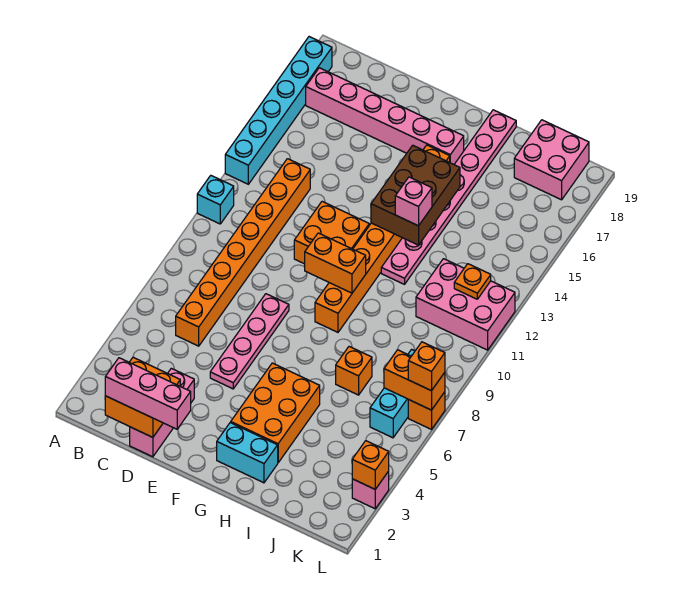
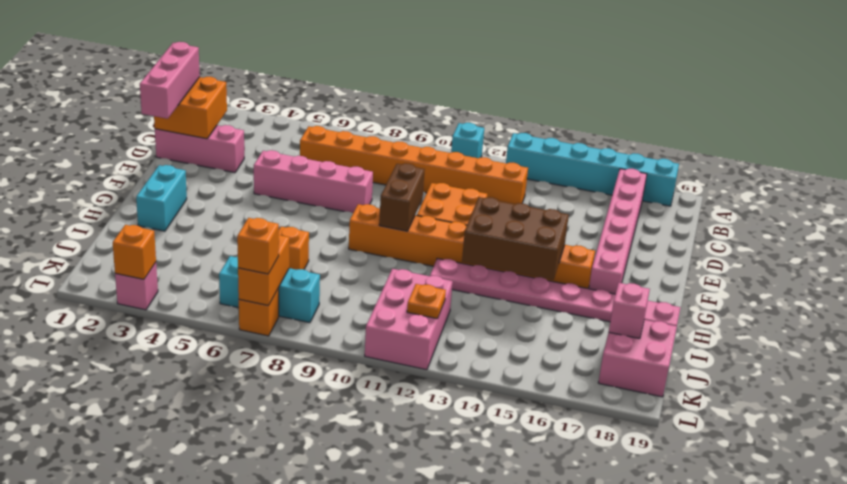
pink 1x4 plate [210,294,289,389] -> pink 1x4 brick [254,150,373,213]
orange 1x2 brick [305,233,366,293] -> brown 1x2 brick [379,163,425,231]
orange 2x3 brick [231,363,320,463] -> none
pink 1x1 brick [395,177,432,226] -> pink 1x1 brick moved to [609,283,650,339]

